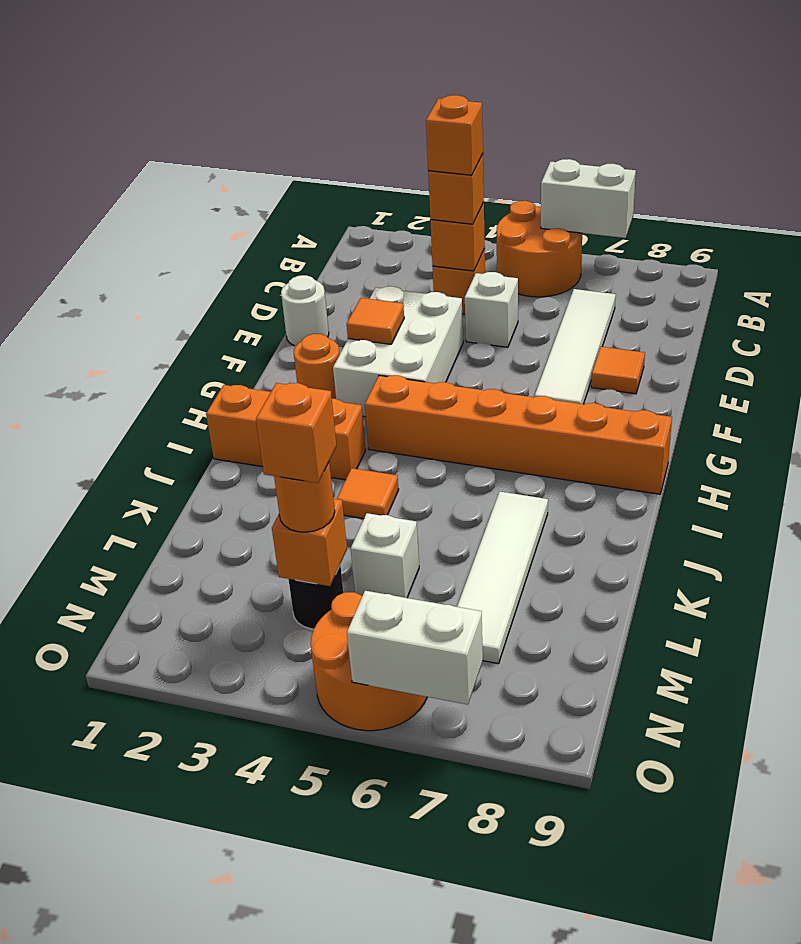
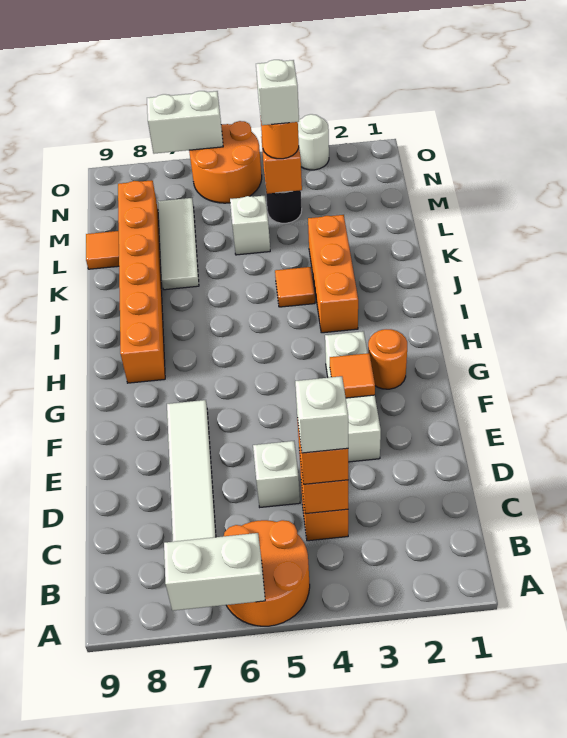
orange 1x1 brick [426,95,483,175] -> white 1x1 brick [295,376,348,453]
white 1x1 round brick [281,275,329,346] -> white 1x1 round brick moved to [298,114,329,170]
white 2x3 brick [333,286,463,417] -> white 1x3 brick [325,331,381,462]
orange 1x1 tile [591,347,645,394] -> orange 1x1 tile moved to [86,231,119,269]
orange 1x6 brick [365,375,672,494] -> orange 1x6 brick turned to [118,180,165,383]
orange 1x3 brick [206,385,366,480] -> orange 1x3 brick turned to [308,215,358,333]
white 1x4 tile [457,492,548,664] -> white 1x3 tile [158,198,199,290]
orange 1x1 brick [256,383,337,483] -> white 1x1 brick [256,60,299,125]

